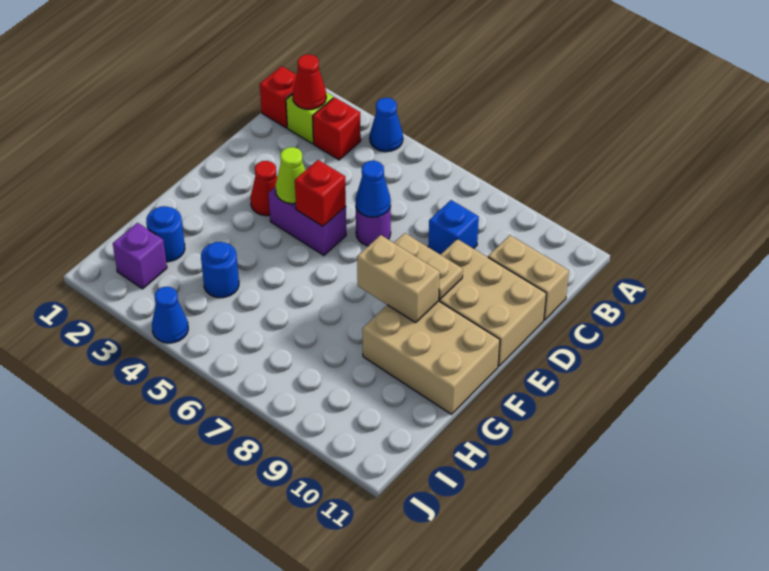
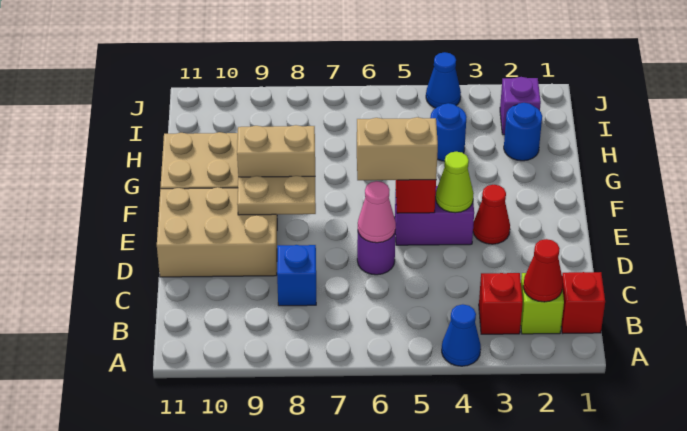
tan 1x2 brick [488,235,569,320] -> tan 1x2 brick moved to [357,117,438,180]
blue 1x1 cone [356,161,391,217] -> pink 1x1 cone [358,181,396,243]

